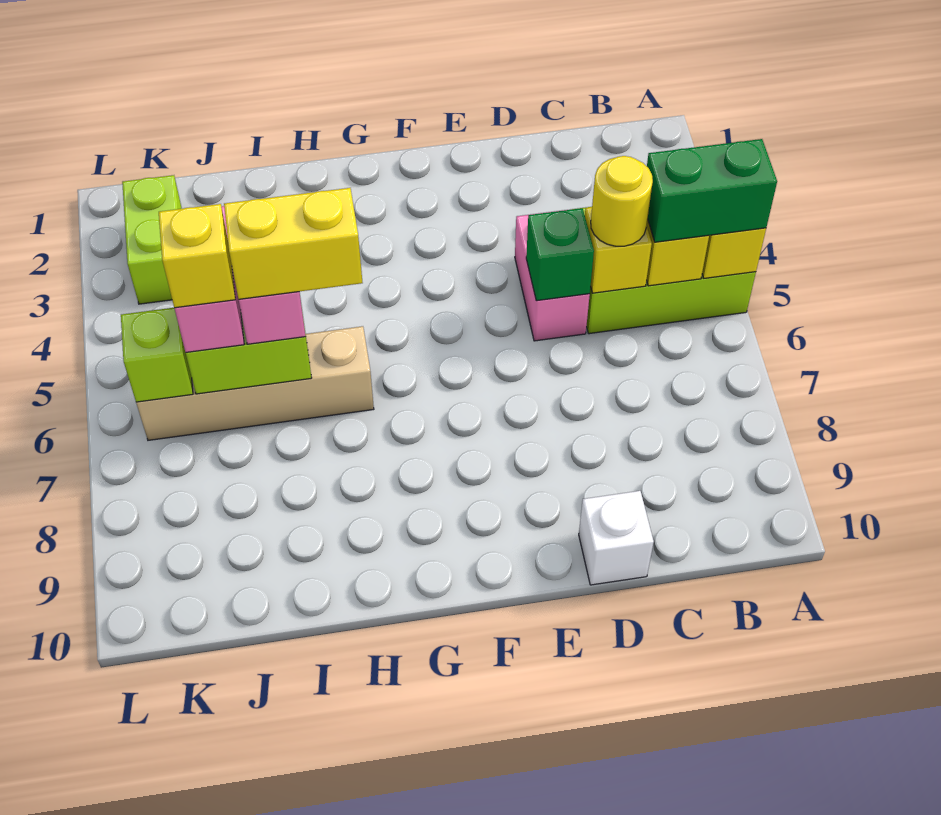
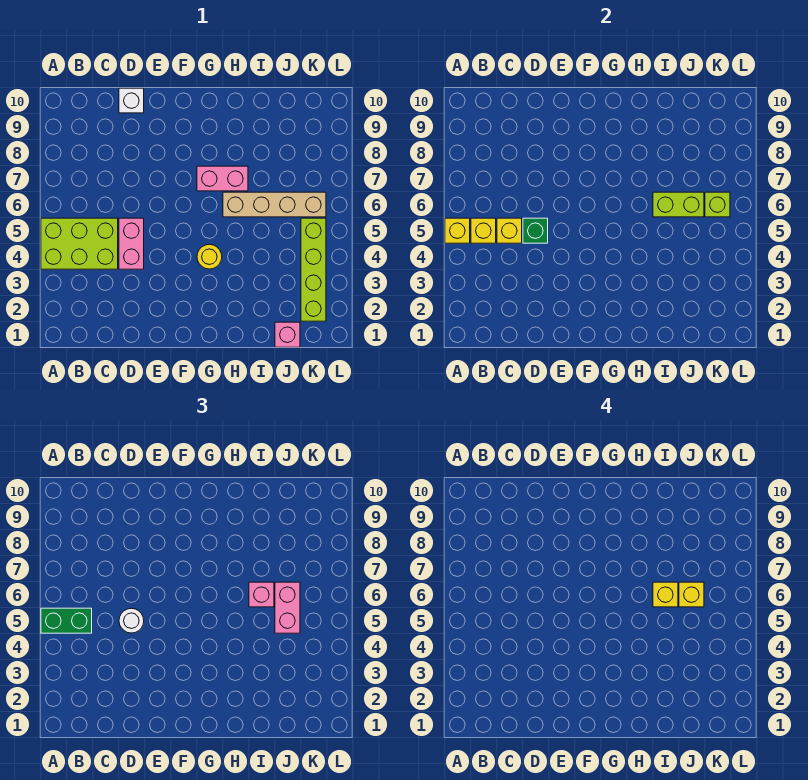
yellow 1x1 round brick [591,156,653,246] -> yellow 1x1 round brick moved to [197,244,222,269]
none -> white 1x1 round brick [119,608,144,633]
none -> pink 1x2 brick [197,166,248,191]
yellow 1x2 brick [224,188,363,299] -> yellow 1x1 brick [653,582,678,607]
none -> pink 1x1 brick [275,322,300,347]
lime 1x2 brick [122,175,182,304] -> lime 1x4 brick [301,218,326,321]

